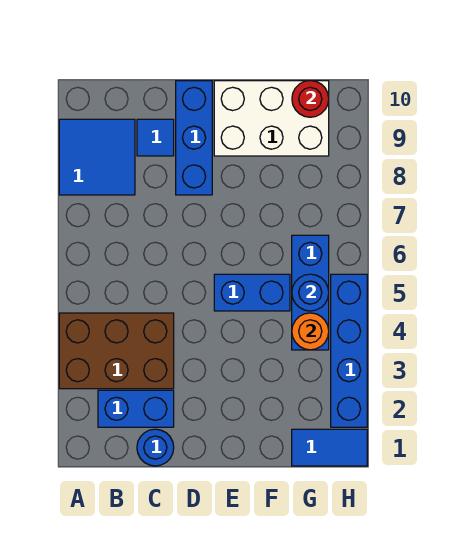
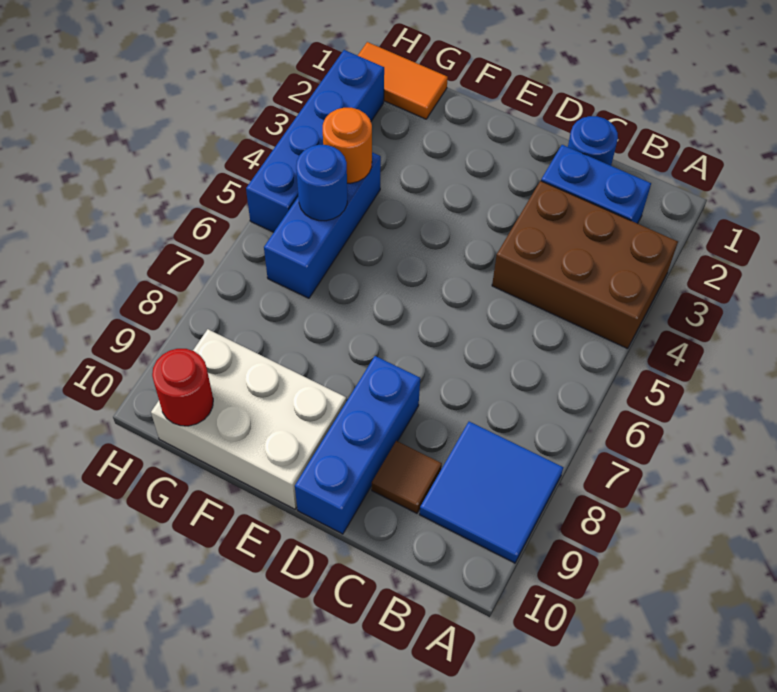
blue 1x1 tile [137,119,174,156] -> brown 1x1 tile [372,441,442,513]
blue 1x2 brick [214,274,290,311] -> none
blue 1x2 tile [292,429,367,466] -> orange 1x2 tile [358,42,448,119]

